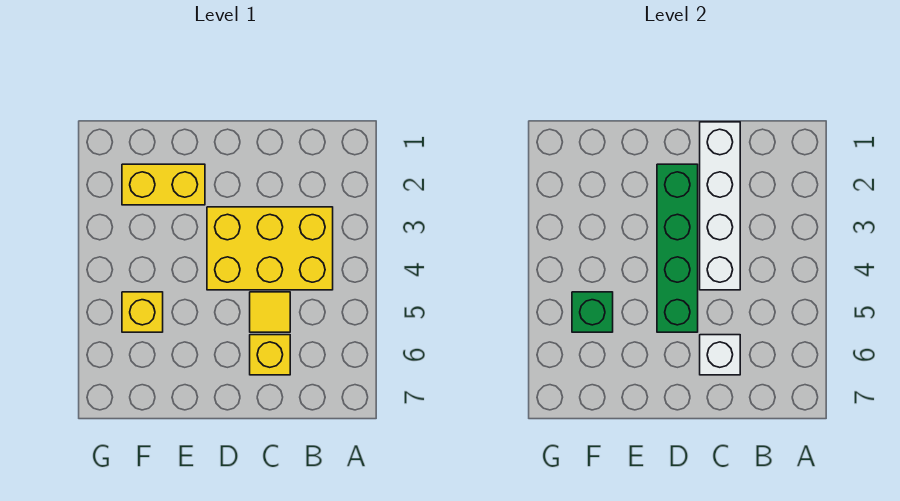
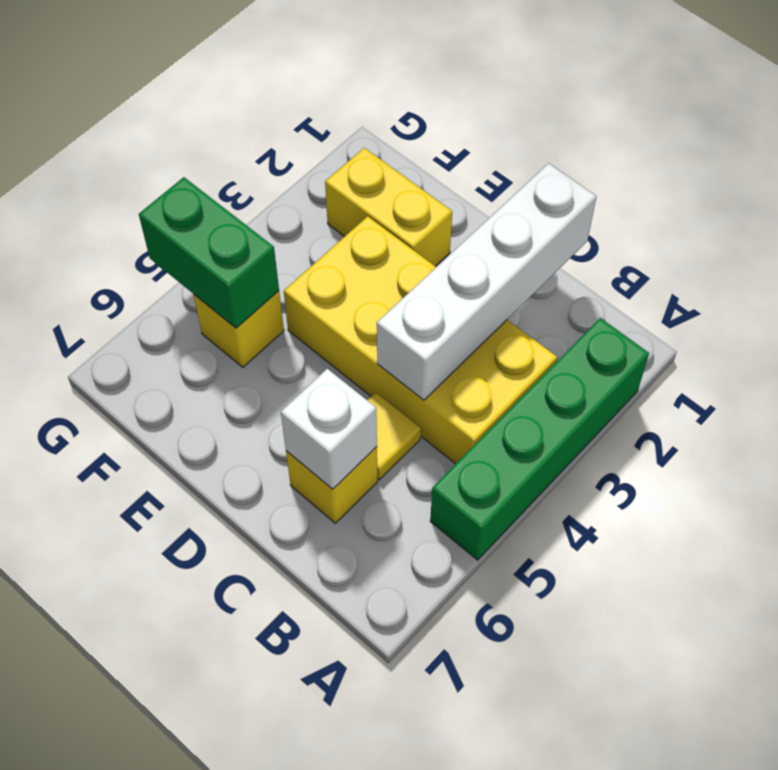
yellow 2x3 brick [207,207,333,290] -> yellow 2x4 brick [284,216,557,464]
green 1x4 brick [657,164,698,332] -> green 1x4 brick moved to [430,318,649,560]
green 1x1 brick [572,292,613,332] -> green 1x2 brick [139,177,279,328]

